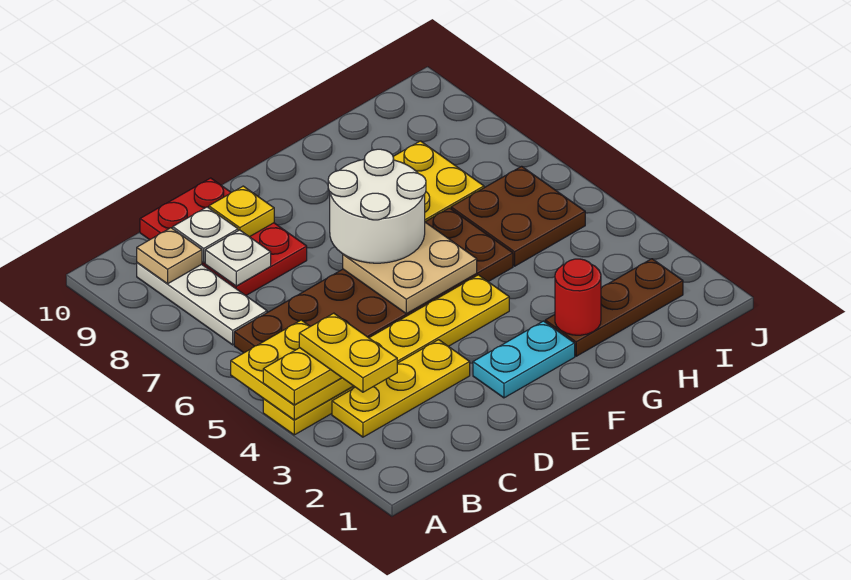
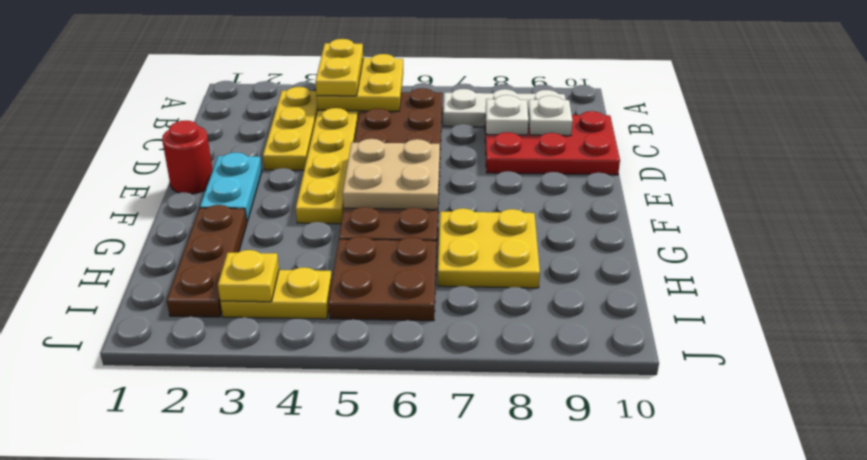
yellow 1x2 plate [299,313,397,392] -> yellow 1x2 plate moved to [220,267,332,319]
tan 1x1 plate [137,228,202,284] -> none
yellow 1x1 plate [209,186,274,237] -> yellow 1x1 plate moved to [218,250,279,302]
white 2x2 round brick [328,149,426,263] -> none
red 1x1 round brick [555,259,601,335] -> red 1x1 round brick moved to [162,120,213,194]

